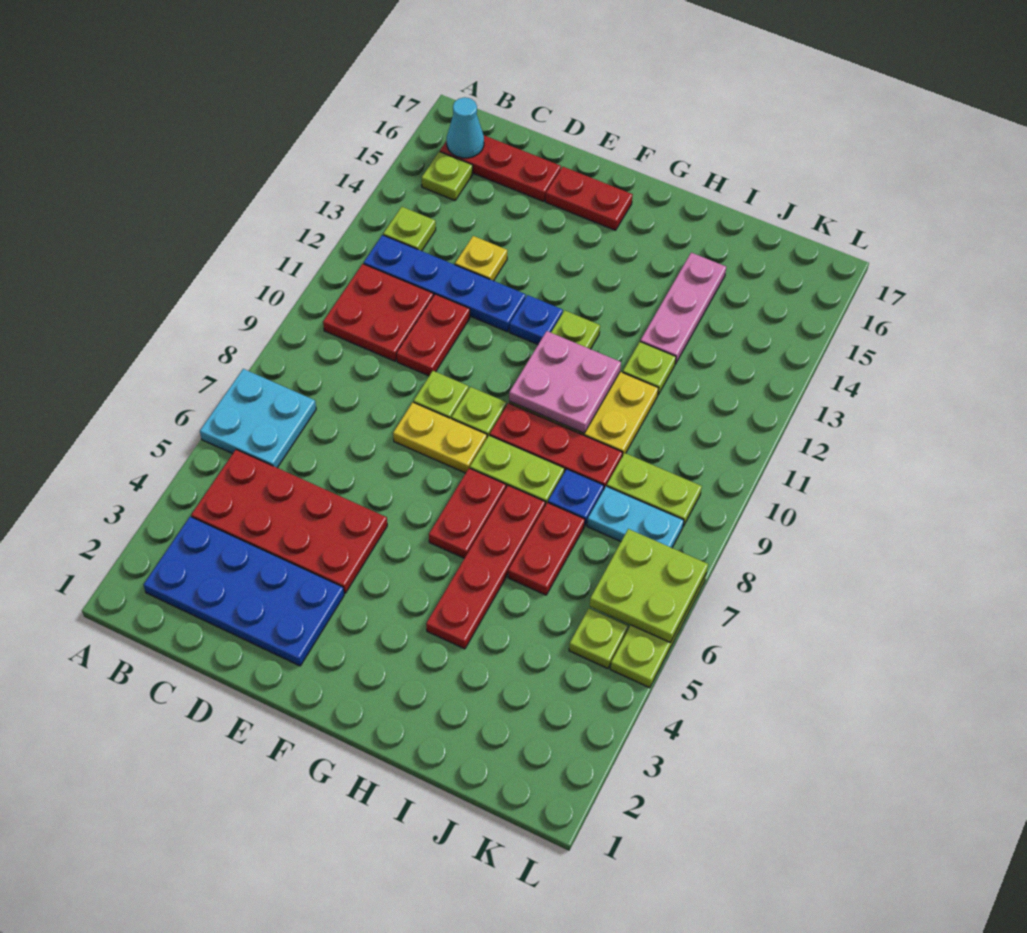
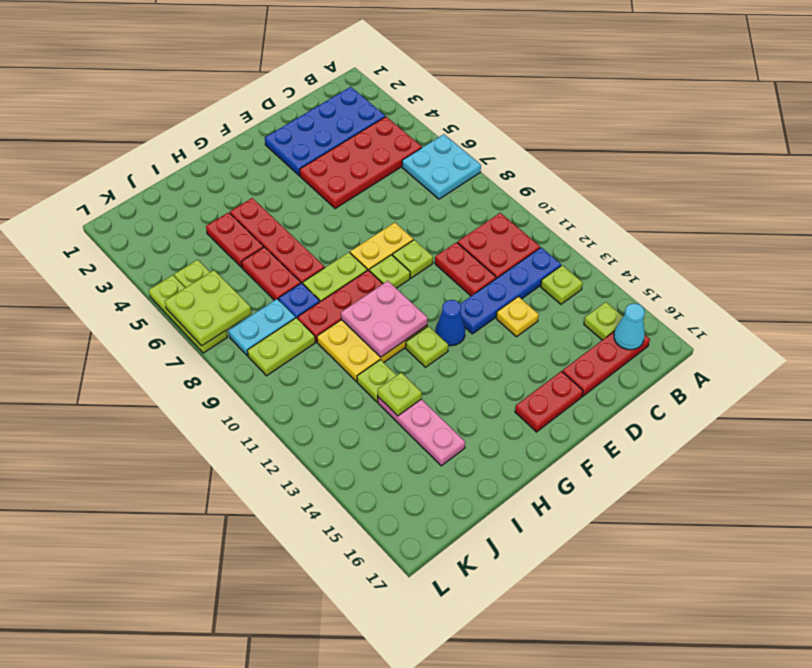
blue 1x1 plate [509,295,563,345] -> blue 1x1 cone [436,300,465,346]
red 1x2 plate [429,468,506,558] -> red 1x2 plate moved to [206,212,264,267]
none -> lime 1x1 plate [378,373,422,416]

